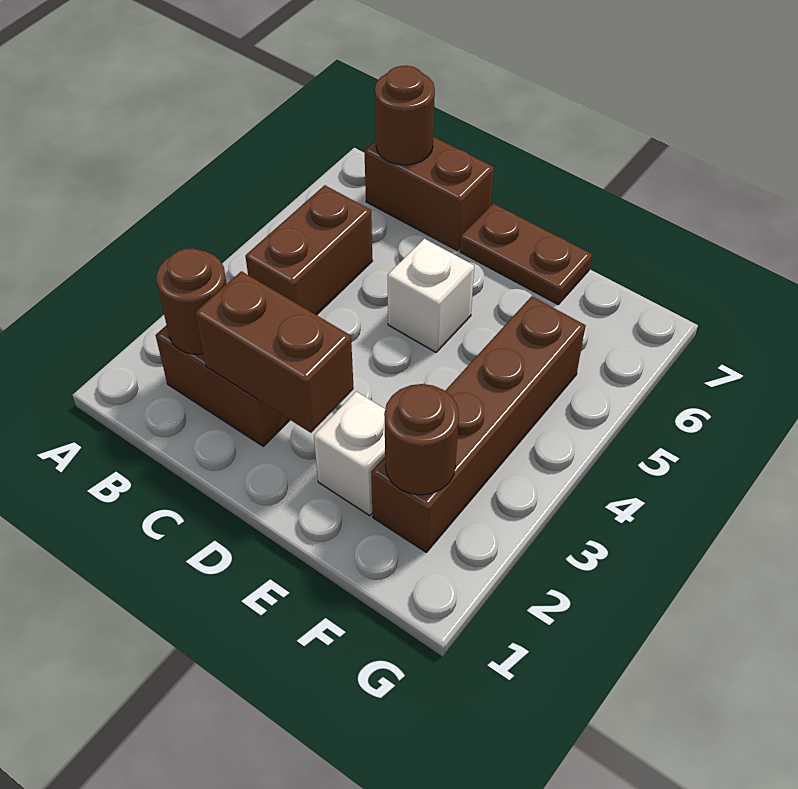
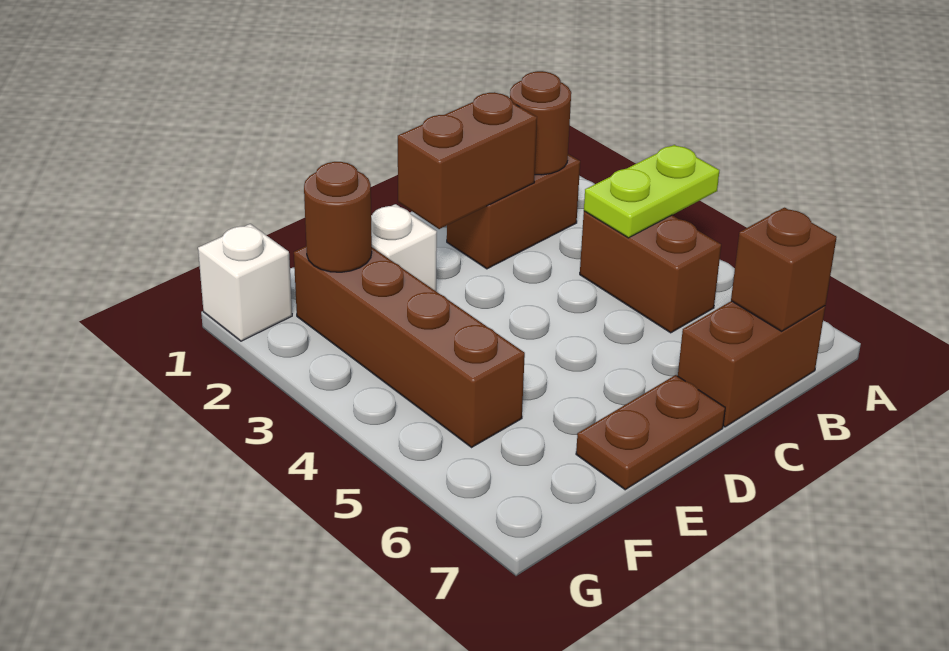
none -> lime 1x2 plate [584,145,720,238]
brown 1x1 round brick [375,66,435,165] -> brown 1x1 brick [731,208,837,331]
white 1x1 brick [388,239,474,352] -> white 1x1 brick moved to [198,224,292,341]

